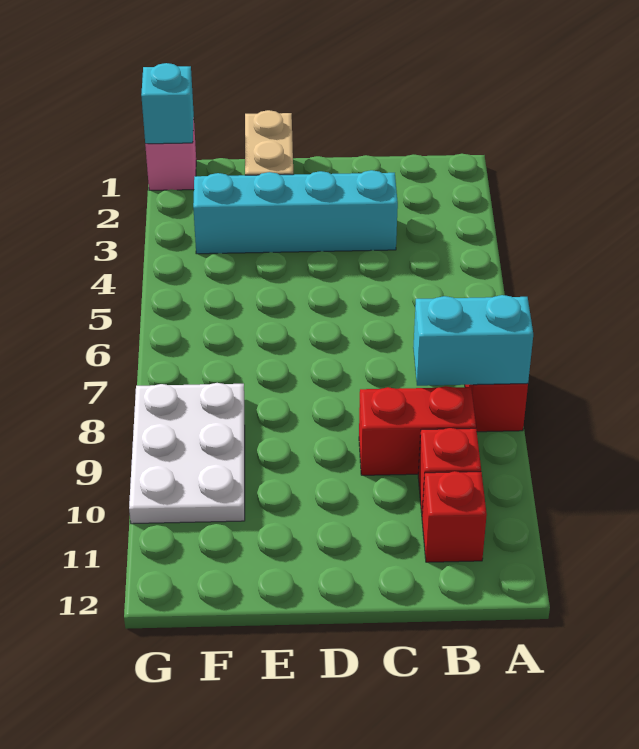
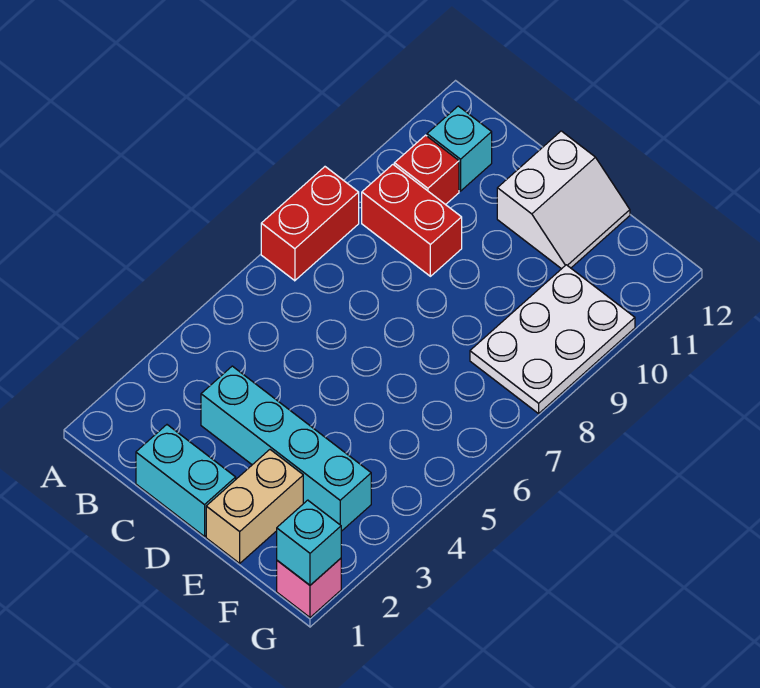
cyan 1x2 brick [413,295,533,386] -> cyan 1x2 brick moved to [136,425,236,536]
red 1x1 brick [422,471,487,562] -> cyan 1x1 brick [427,106,492,191]
none -> white 2x2 slope [497,131,630,269]

